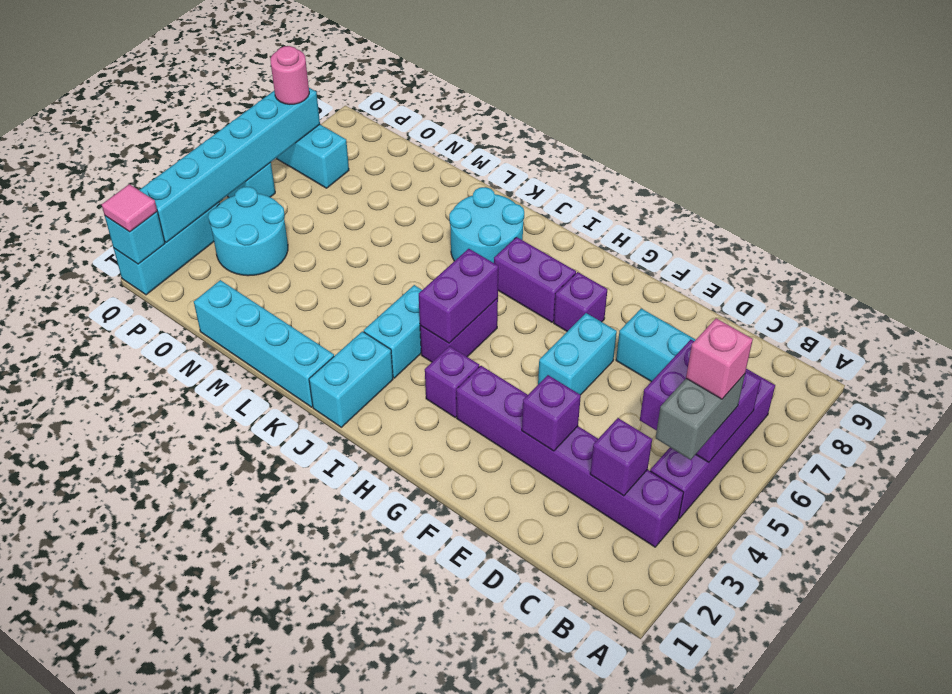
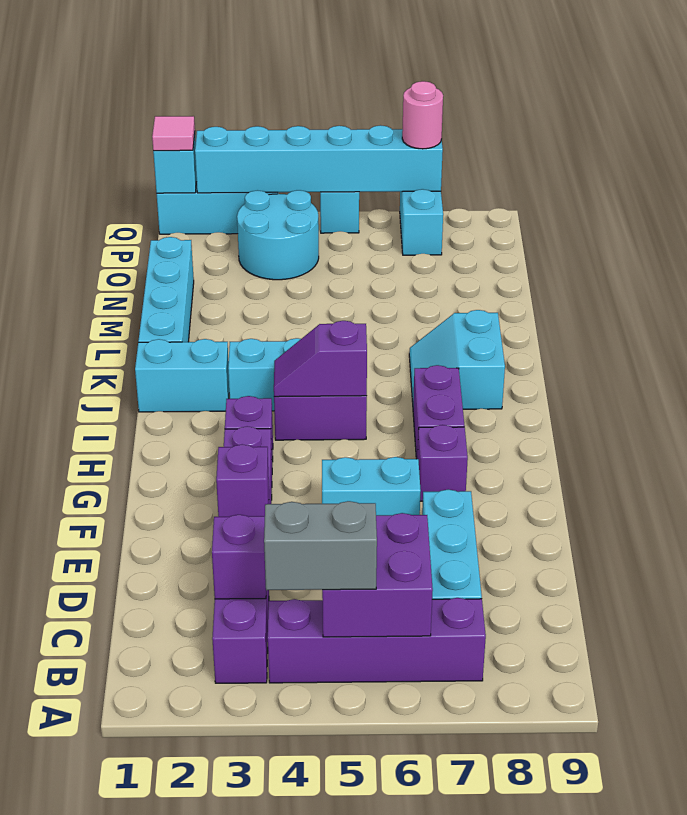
pink 1x1 brick [686,318,753,399] -> none
purple 1x2 brick [419,249,498,343] -> purple 1x2 slope [274,321,367,397]
cyan 2x2 round brick [449,187,524,263] -> cyan 2x2 slope [409,310,505,409]

